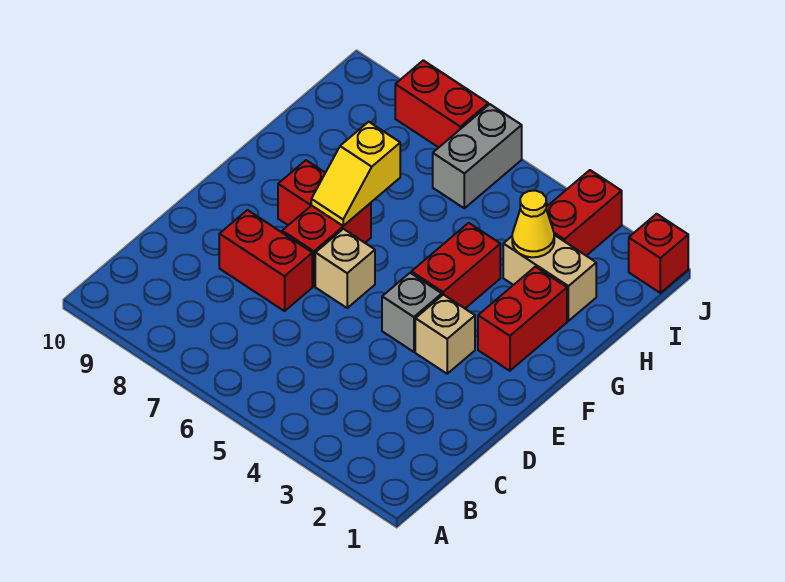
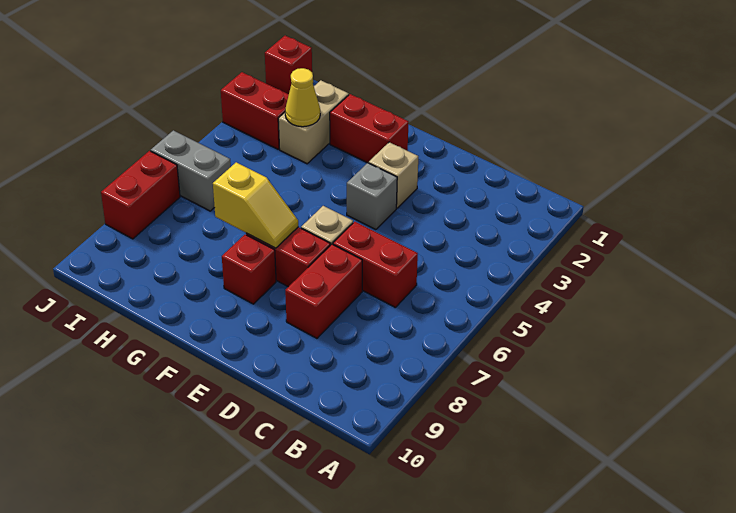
red 1x2 brick [411,223,500,308] -> red 1x2 brick moved to [333,222,418,308]

